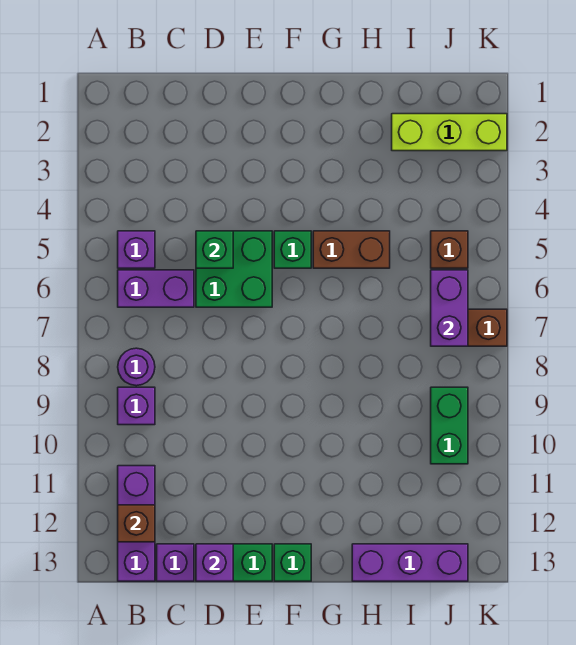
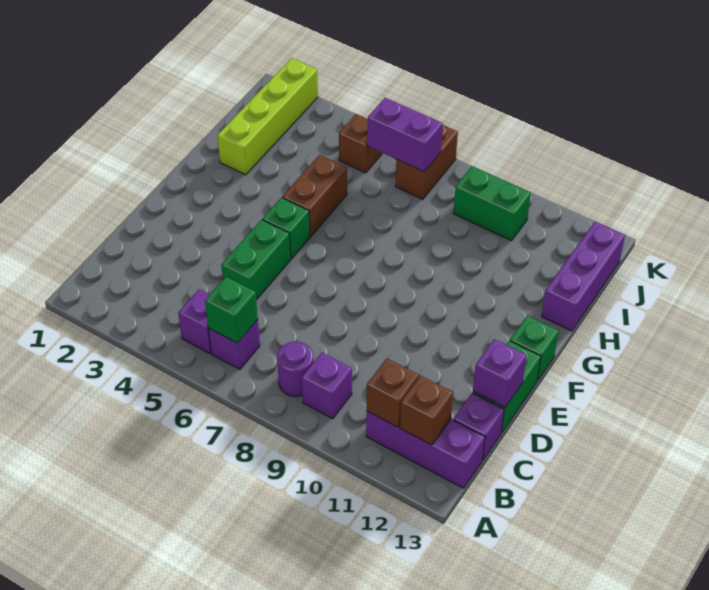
purple 1x2 brick [118,270,194,307] -> purple 1x1 brick [208,320,260,369]
none -> brown 1x1 brick [367,358,419,427]
green 2x2 brick [196,231,272,307] -> green 1x2 brick [221,220,291,300]
green 1x1 brick [196,231,233,268] -> green 1x1 brick moved to [205,277,258,343]
lime 1x3 brick [392,114,507,151] -> lime 1x4 brick [217,58,318,175]

